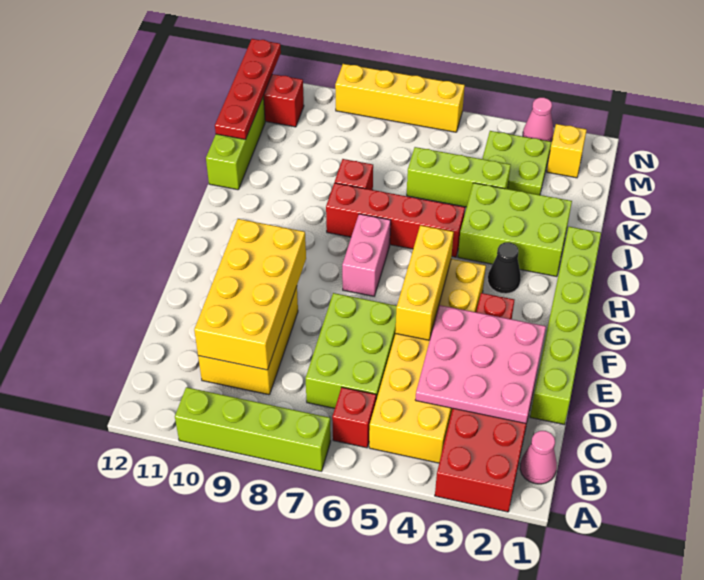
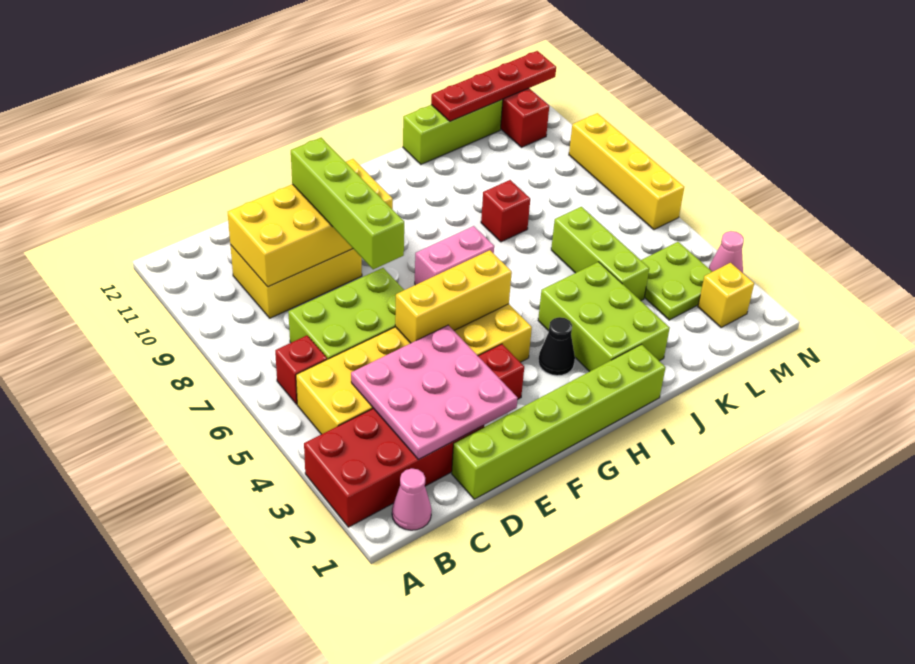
lime 1x4 brick [175,387,331,471] -> lime 1x4 brick moved to [291,138,404,269]
red 1x4 brick [326,183,465,257] -> none

